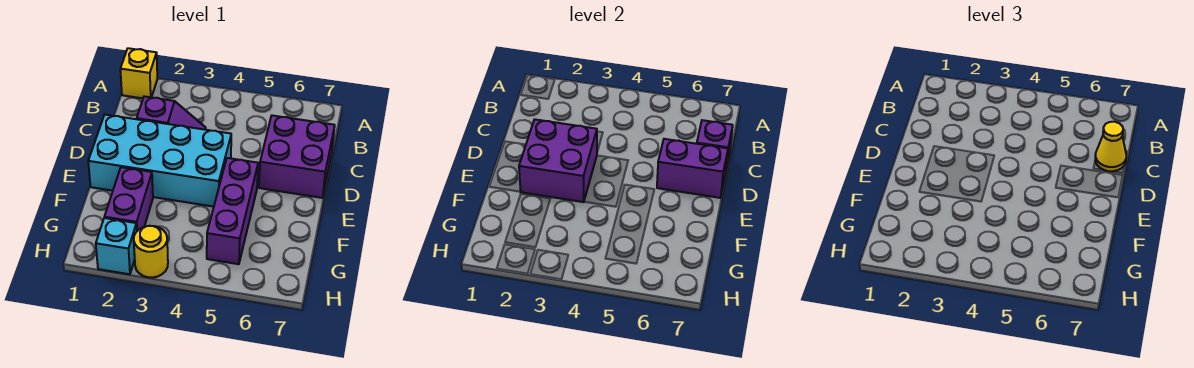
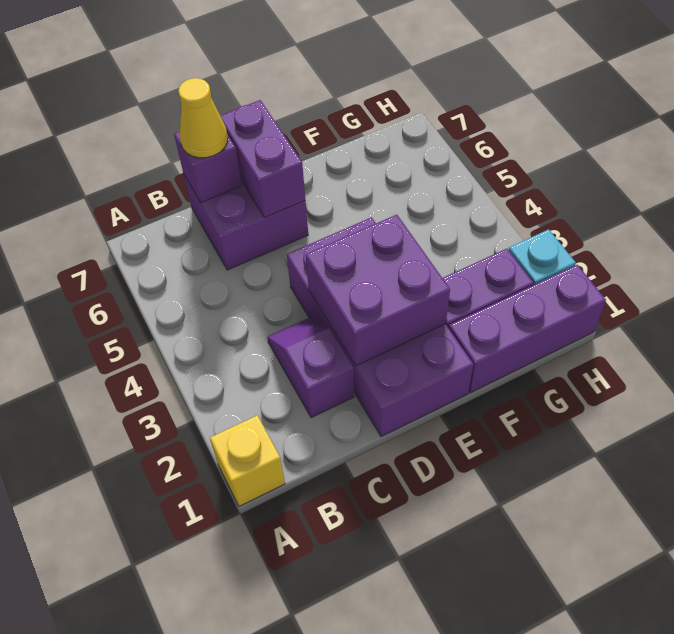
cyan 2x4 brick [88,115,231,207] -> purple 2x4 brick [287,217,473,437]
purple 1x3 brick [207,158,258,264] -> purple 1x3 brick moved to [449,265,606,393]
yellow 1x1 round brick [134,226,168,278] -> none

